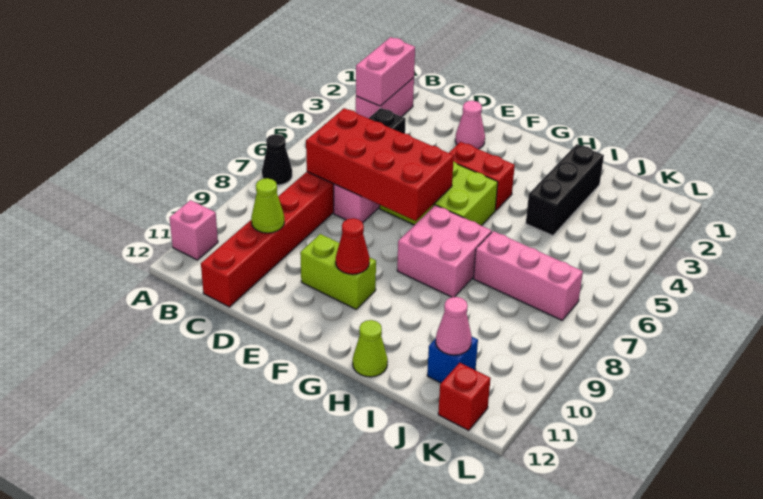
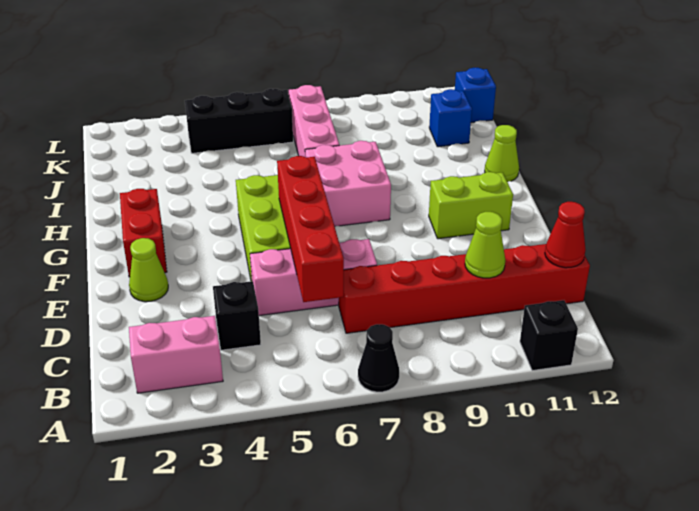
pink 1x1 brick [169,200,218,260] -> black 1x1 brick [520,300,578,371]
pink 1x2 brick [356,37,415,106] -> none
red 2x4 brick [306,108,454,221] -> red 1x4 brick [277,156,344,302]
pink 1x1 cone [455,101,485,149] -> lime 1x1 cone [129,238,168,302]
lime 1x2 brick [300,234,376,310] -> lime 1x2 brick turned to [429,172,513,239]
red 1x2 brick [449,142,515,211] -> red 1x2 brick moved to [120,189,167,277]
red 1x1 cone [336,218,370,274] -> red 1x1 cone moved to [545,202,586,268]
black 1x3 brick [526,144,604,236] -> black 1x3 brick moved to [185,89,293,153]
pink 1x1 cone [436,297,472,355] -> none
red 1x1 brick [438,363,491,430] -> blue 1x1 brick [455,68,496,123]

